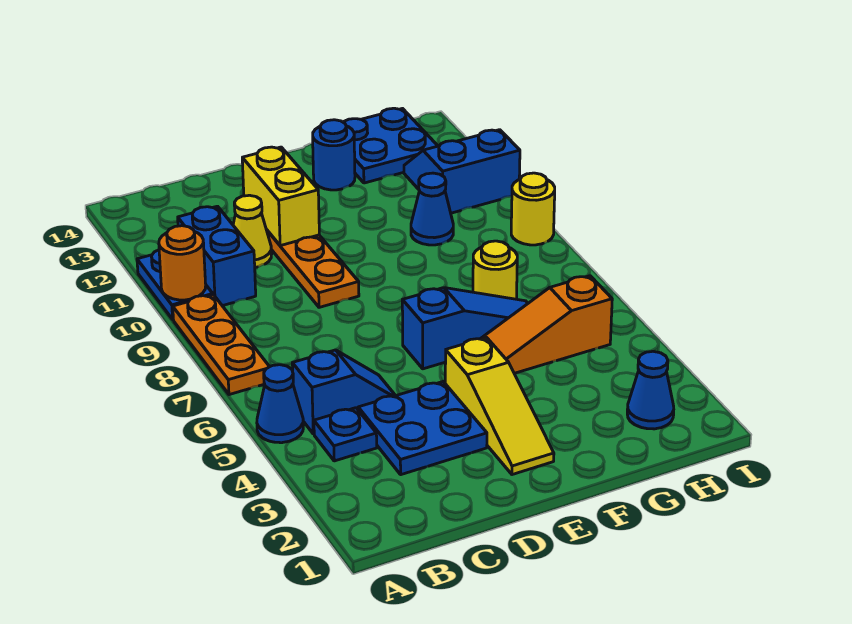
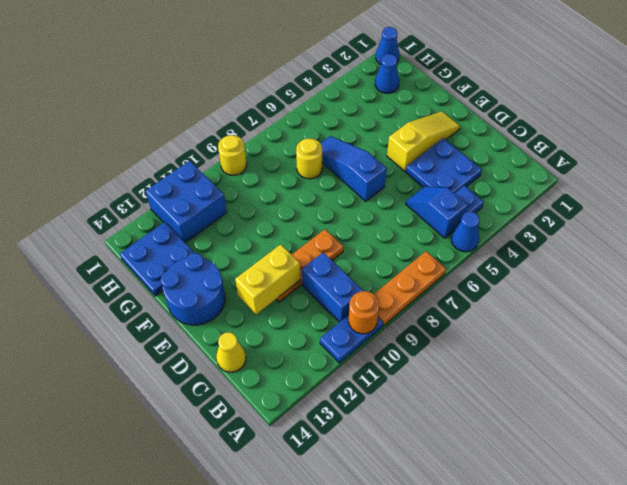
blue 1x2 brick [178,206,256,306] -> blue 1x2 brick turned to [302,252,363,322]
yellow 1x1 cone [233,195,272,267] -> yellow 1x1 cone moved to [216,332,246,372]
orange 1x3 slope [481,276,612,373] -> none
blue 1x1 round brick [313,120,355,190] -> blue 2x2 round brick [161,253,225,325]
blue 1x1 cone [411,173,453,245] -> blue 1x1 cone moved to [376,27,399,64]
blue 2x2 slope [404,130,520,213] -> blue 2x2 brick [146,161,227,243]

